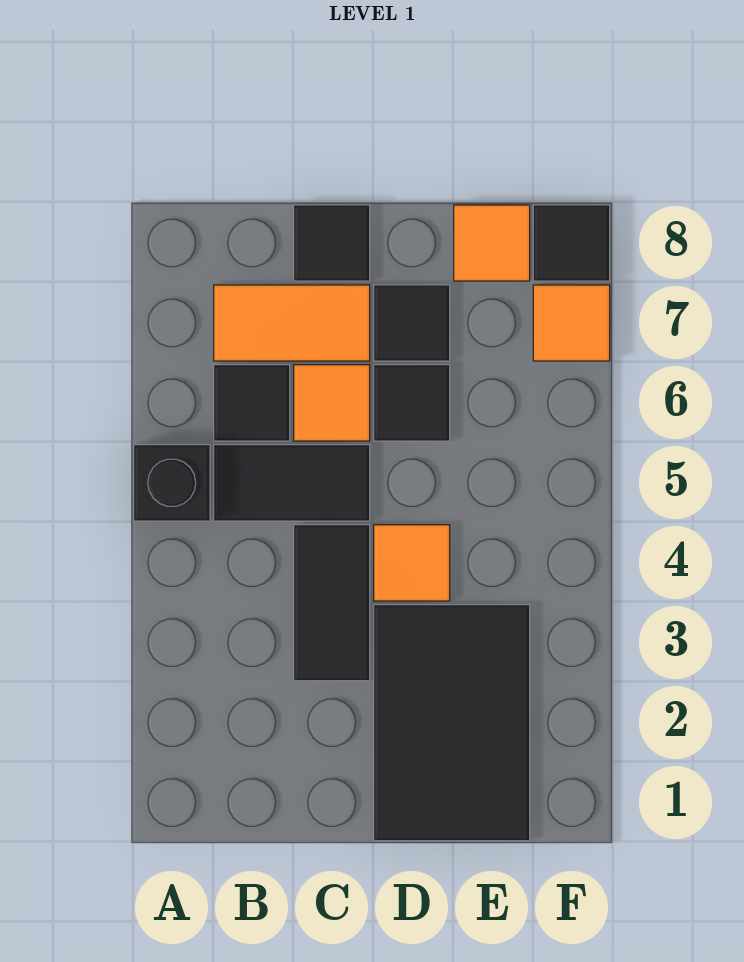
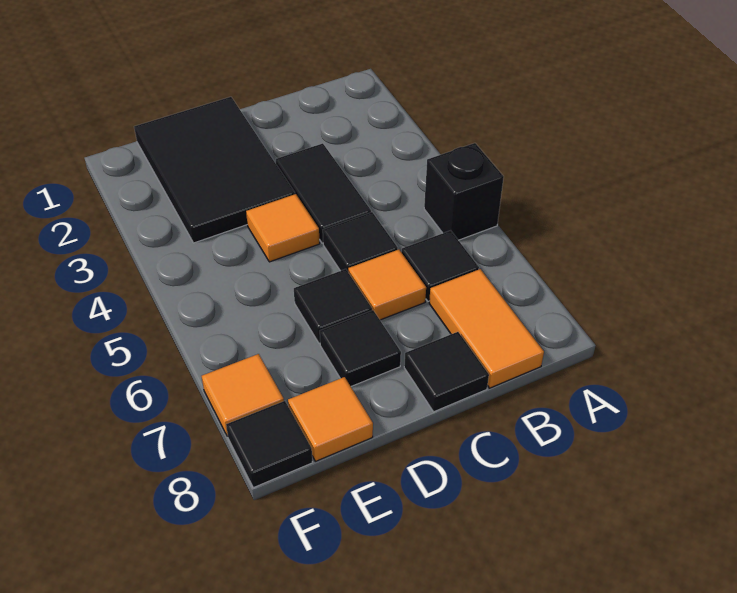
black 1x2 tile [214,445,370,521] -> black 1x1 tile [323,212,398,273]
orange 1x2 tile [214,285,370,361] -> orange 1x2 tile turned to [429,269,544,388]

